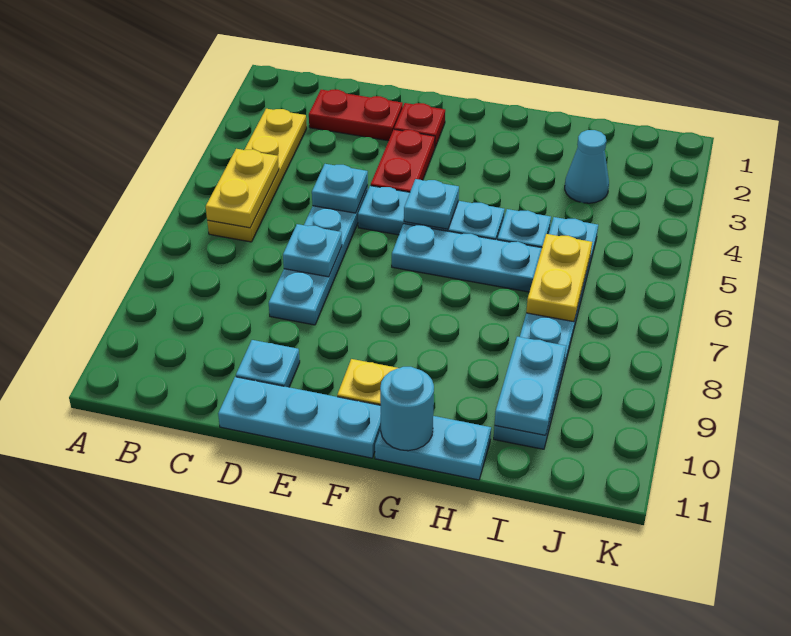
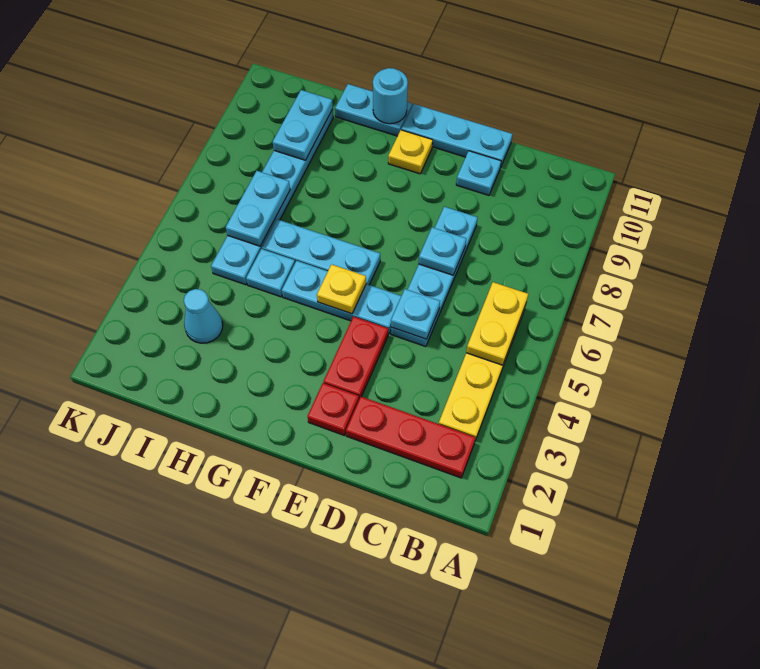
red 1x2 plate [309,90,403,141] -> red 1x3 plate [346,396,476,478]
cyan 1x1 plate [404,179,459,229] -> yellow 1x1 plate [317,264,366,314]
yellow 1x2 plate [526,234,592,322] -> cyan 1x2 plate [226,171,290,246]

